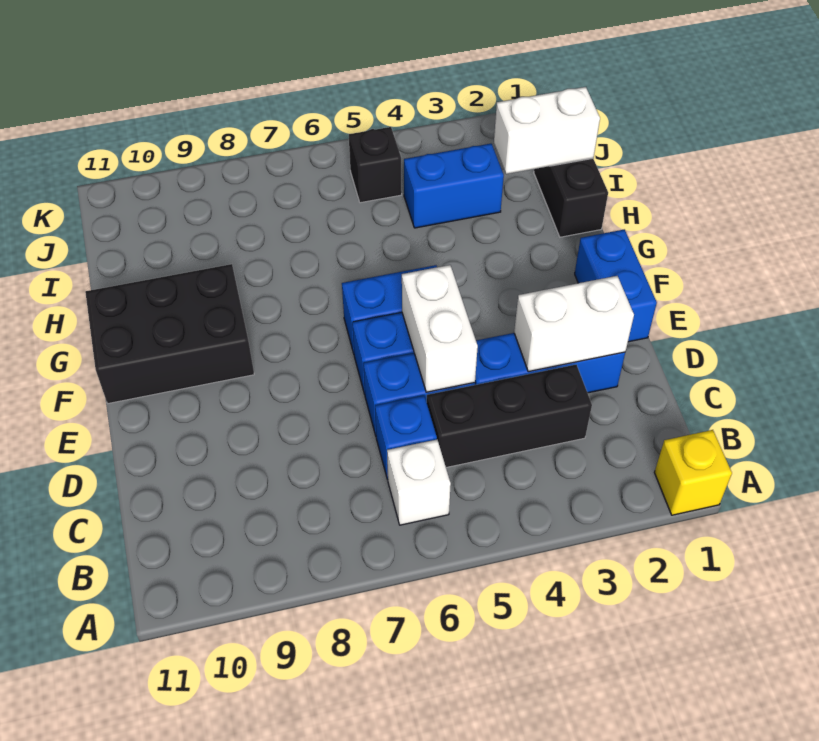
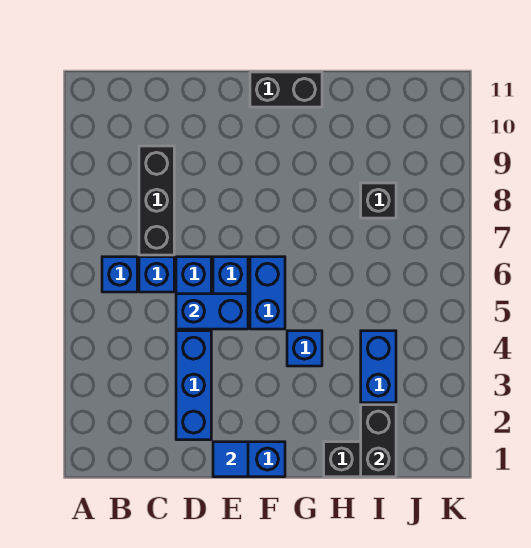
yellow 1x1 brick [654,430,732,515] -> none
white 1x1 brick [387,440,451,525] -> blue 1x1 brick [102,257,137,292]
black 1x3 brick [427,365,592,468] -> black 1x3 brick moved to [139,146,174,255]
white 1x2 brick [514,276,634,372] -> none
white 1x2 brick [402,265,478,392] -> blue 1x2 brick [176,294,248,329]
none -> blue 1x1 tile [213,442,248,477]
black 2x3 brick [85,264,254,404] -> black 1x2 brick [250,72,322,107]
none -> blue 1x1 brick [287,331,322,366]
white 1x2 brick [494,87,600,174] -> black 1x2 brick [361,405,396,477]
black 1x1 brick [349,127,402,203] -> black 1x1 brick moved to [361,183,396,218]

